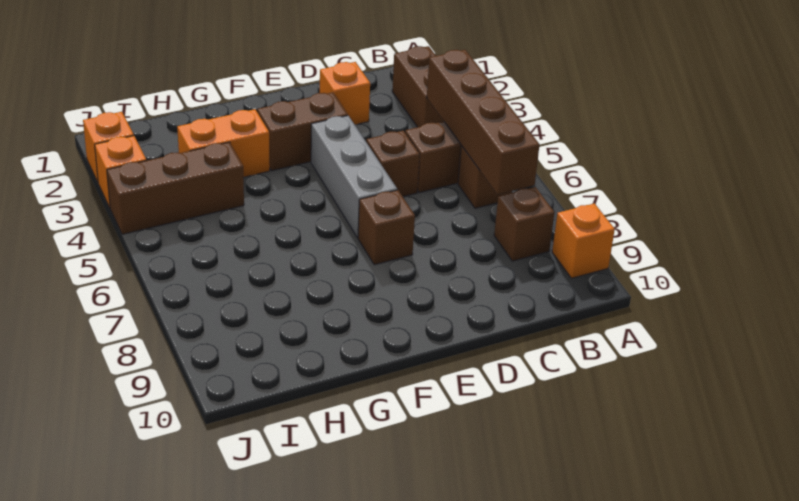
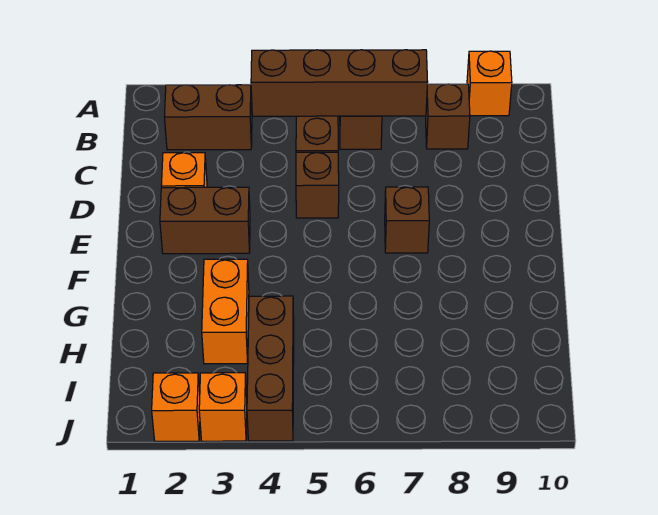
brown 1x2 brick [257,92,348,171] -> brown 1x2 brick turned to [160,187,250,254]
grey 1x3 brick [311,116,397,238] -> none

